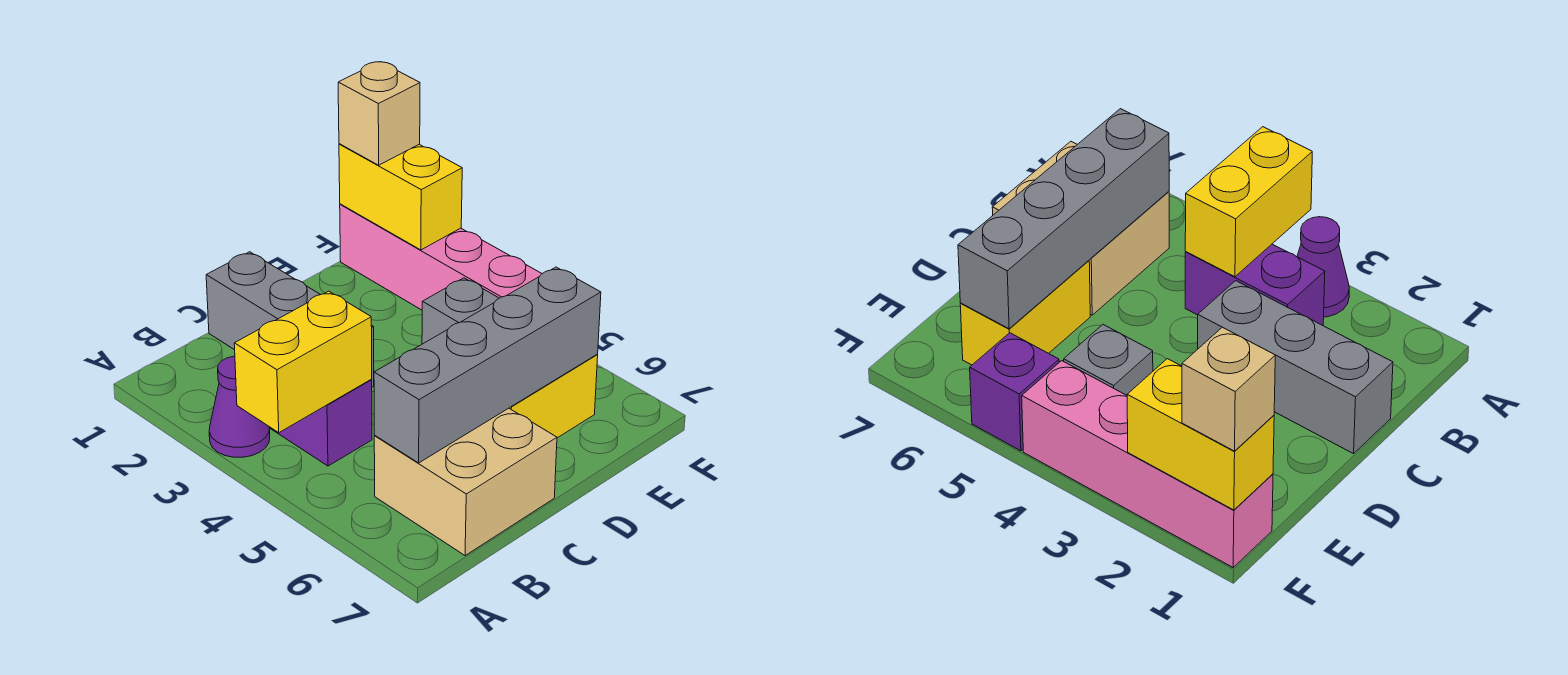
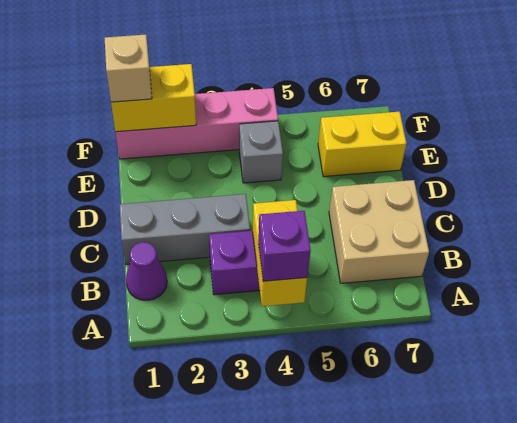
purple 1x1 cone [209,356,270,457] -> purple 1x1 cone moved to [126,242,167,300]
grey 1x4 brick [374,267,601,463] -> none
yellow 1x2 brick [509,355,598,438] -> yellow 1x2 brick turned to [318,112,407,177]
purple 1x1 brick [970,333,1059,451] -> purple 1x1 brick moved to [258,211,311,281]

